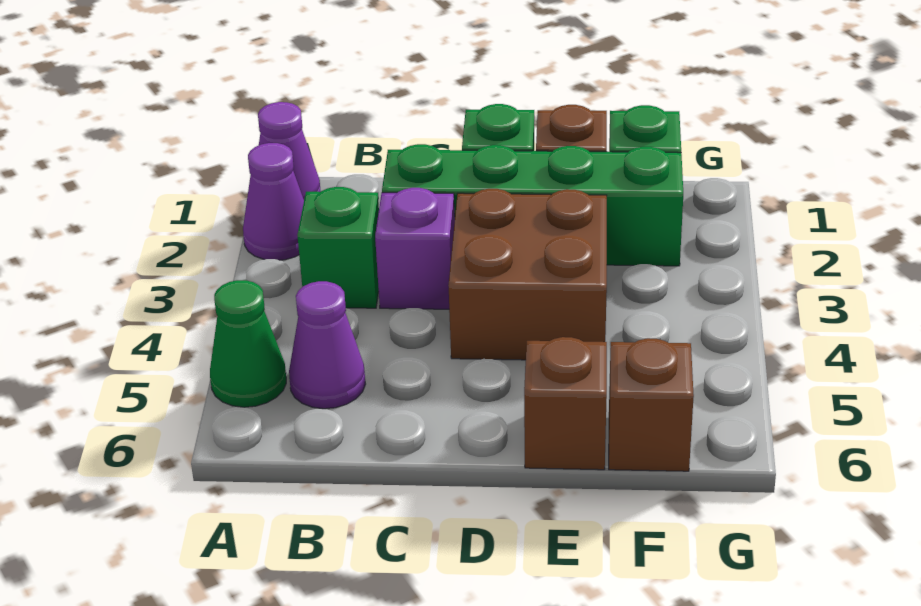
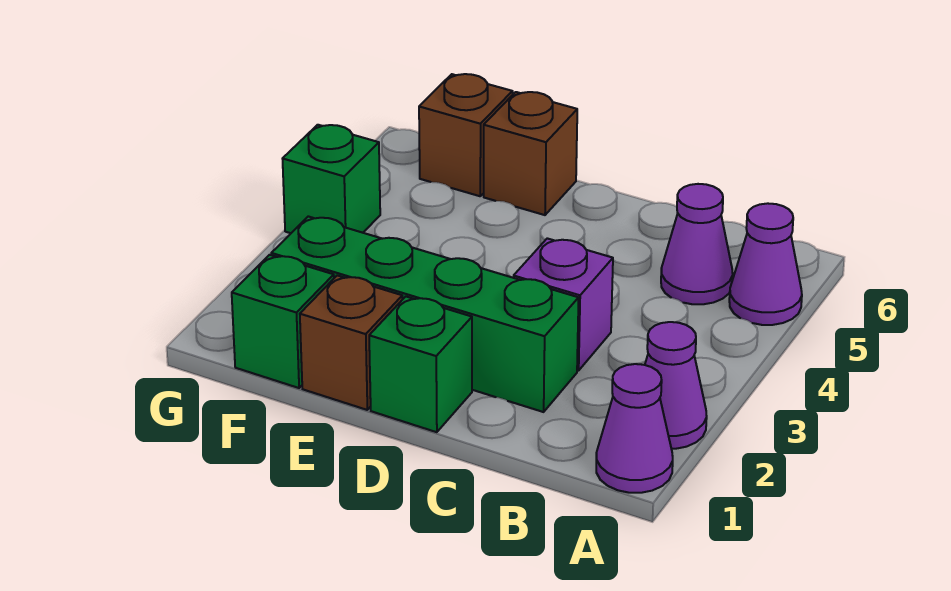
green 1x1 cone [210,280,286,407] -> purple 1x1 cone [729,203,802,325]
green 1x1 brick [297,187,379,308] -> green 1x1 brick moved to [282,125,380,233]
brown 2x2 brick [448,189,607,360] -> none

